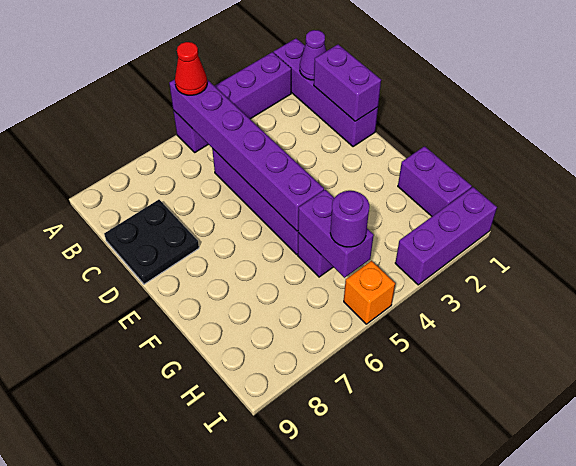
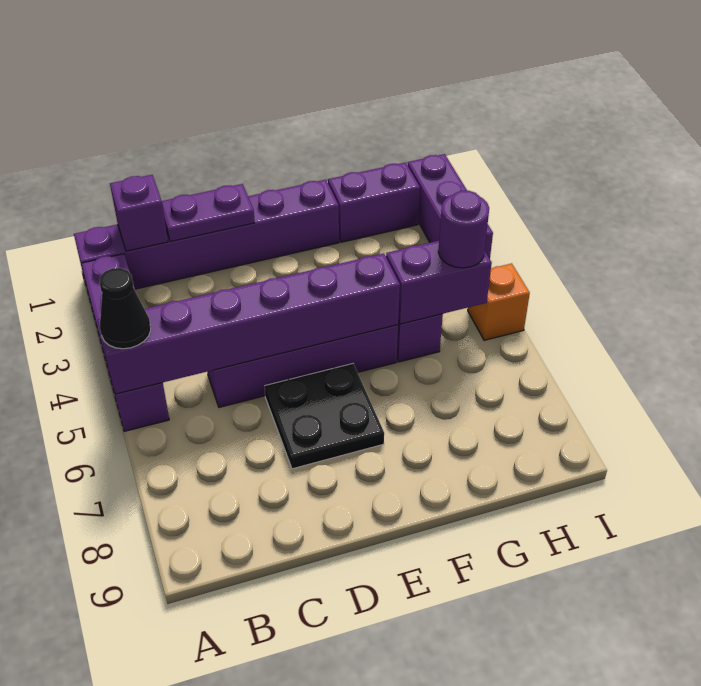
purple 1x4 brick [274,38,378,147] -> purple 1x6 brick [74,180,339,291]
red 1x1 cone [175,42,207,95] -> black 1x1 cone [99,268,151,349]
purple 1x1 cone [300,30,326,80] -> purple 1x1 brick [110,175,168,251]
purple 1x2 brick [314,45,381,121] -> purple 1x2 plate [162,184,255,241]
black 2x2 plate [104,200,199,284] -> black 2x2 plate moved to [265,364,384,469]

